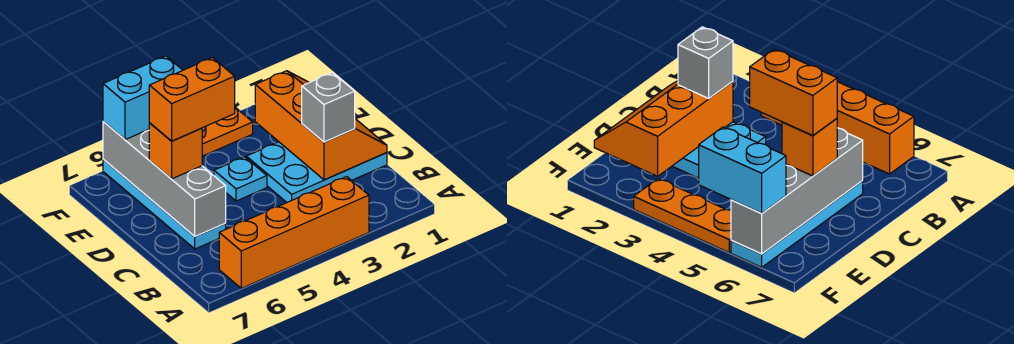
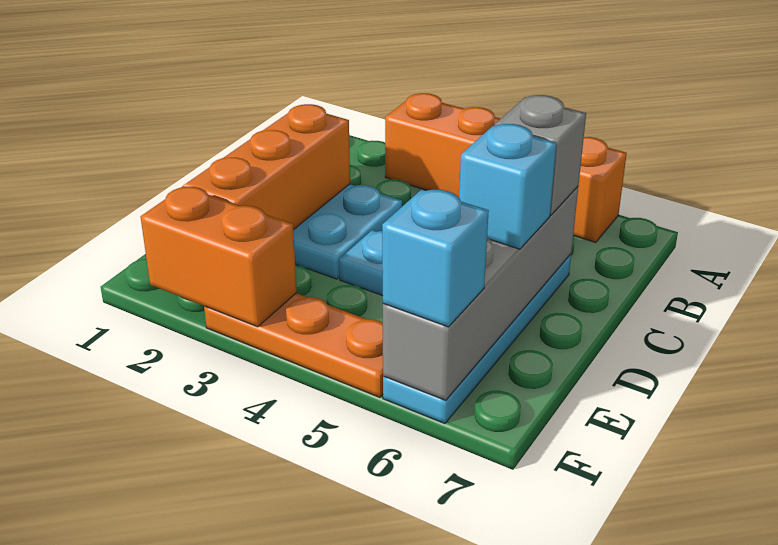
grey 1x1 brick [302,73,355,142] -> grey 1x1 brick moved to [495,95,586,215]
orange 1x2 brick [149,58,235,141] -> orange 1x2 brick moved to [141,187,297,327]
orange 1x1 brick [149,123,202,179] -> cyan 1x1 brick [459,124,557,249]
cyan 1x2 brick [103,56,183,140] -> cyan 1x1 brick [382,189,489,327]

